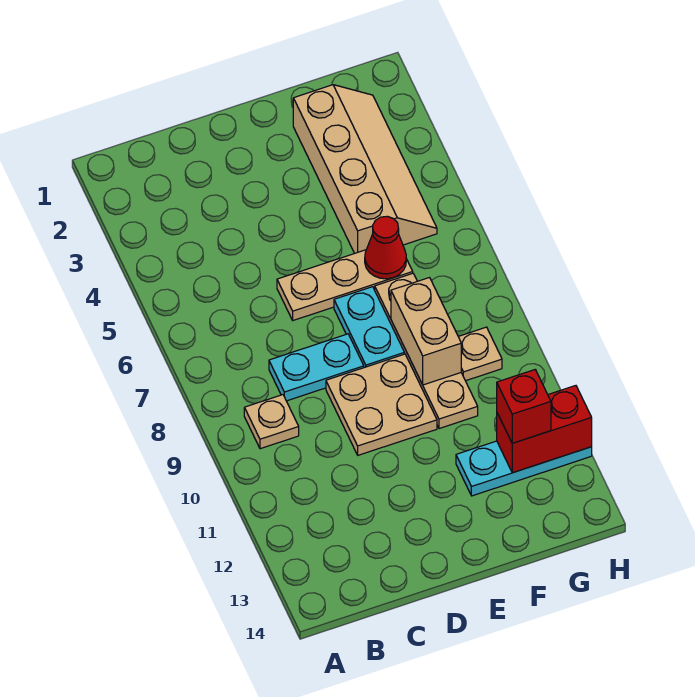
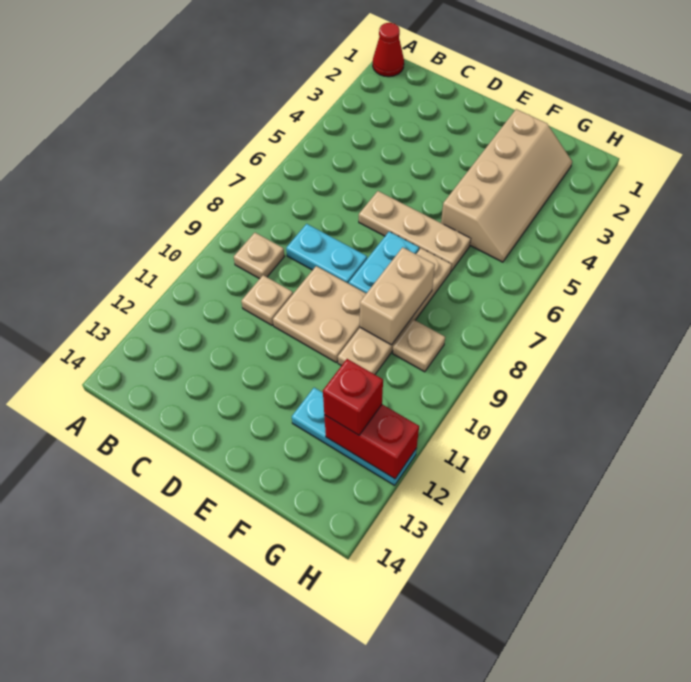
none -> tan 1x1 plate [241,275,293,325]
red 1x1 cone [365,216,406,279] -> red 1x1 cone moved to [373,23,404,77]

